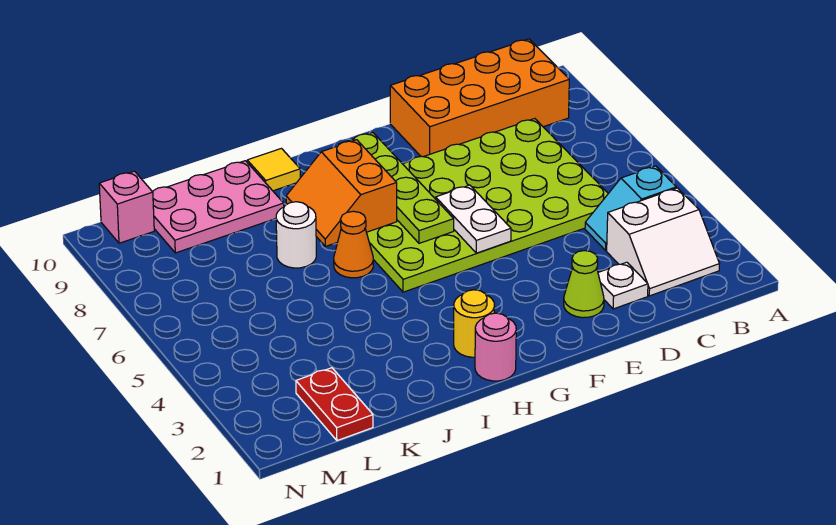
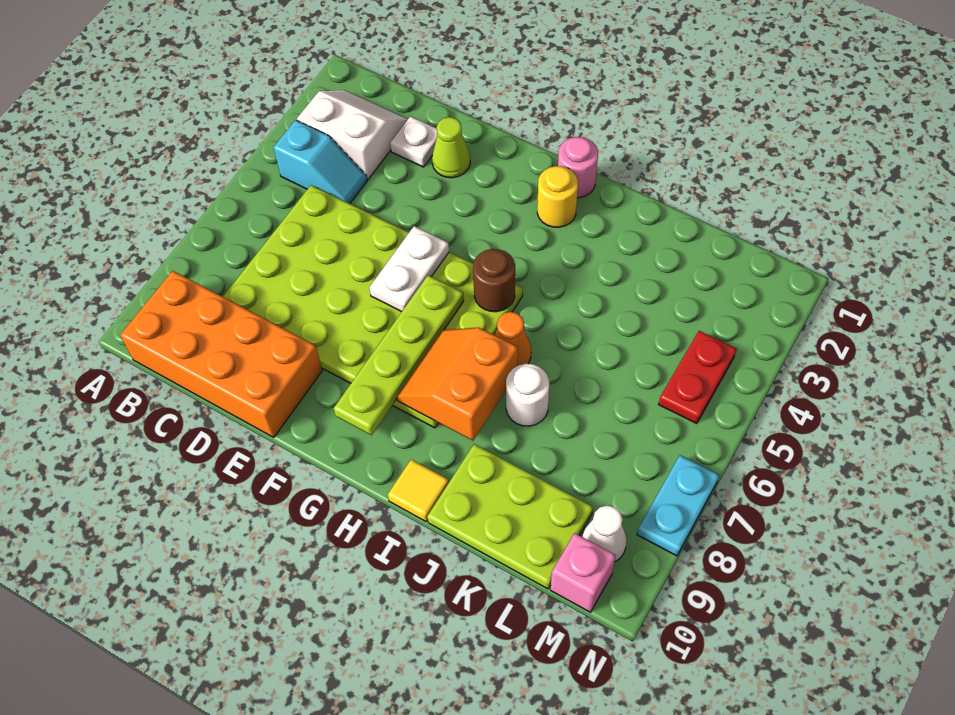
none -> brown 1x1 round brick [473,249,515,312]
orange 2x2 slope [286,140,397,246] -> orange 2x2 slope turned to [397,327,518,441]
pink 2x3 plate [153,161,284,253] -> lime 2x3 plate [427,444,593,589]
red 1x2 plate [296,368,373,441] -> red 1x2 plate moved to [659,331,737,424]
none -> white 1x1 cone [582,505,627,562]
none -> cyan 1x2 plate [637,455,719,556]

